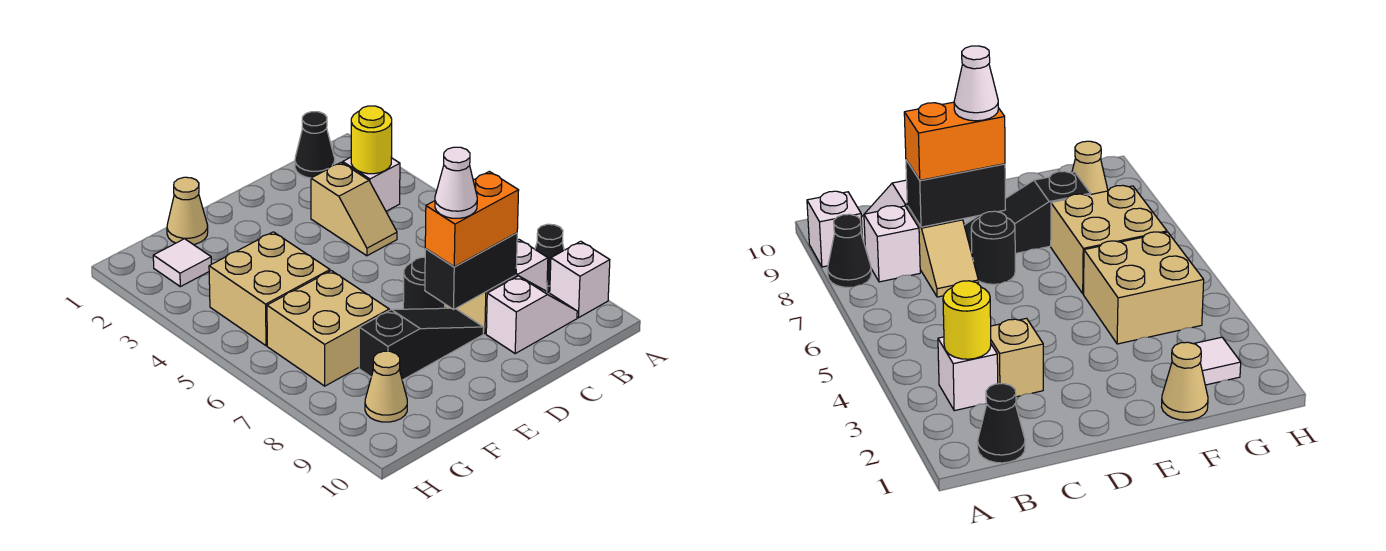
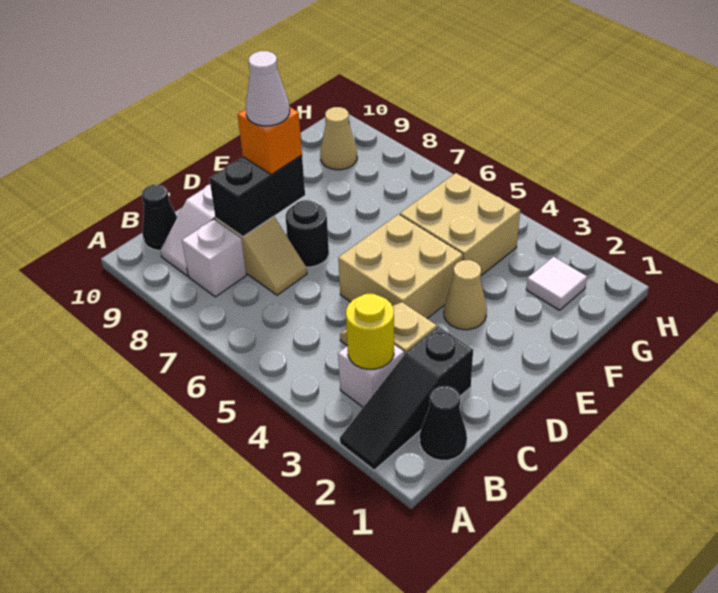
black 1x1 cone [535,224,564,293] -> black 1x1 cone moved to [142,185,177,250]
white 1x1 brick [550,241,610,318] -> none
orange 1x2 brick [425,171,519,267] -> orange 1x1 brick [238,107,302,175]
black 1x3 slope [359,308,484,380] -> black 1x3 slope moved to [340,326,473,470]
tan 1x1 cone [167,177,208,245] -> tan 1x1 cone moved to [444,260,487,330]
tan 2x2 brick [267,271,389,386] -> tan 2x2 brick moved to [338,214,463,318]

